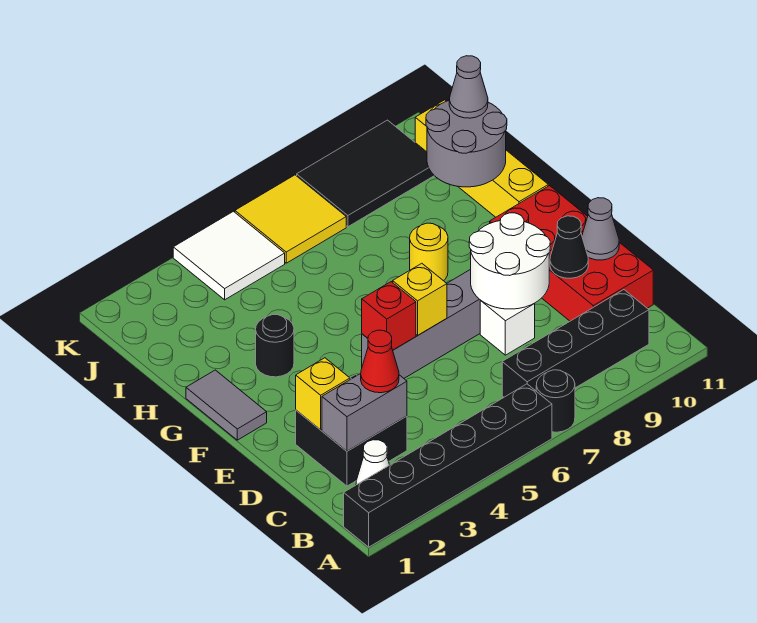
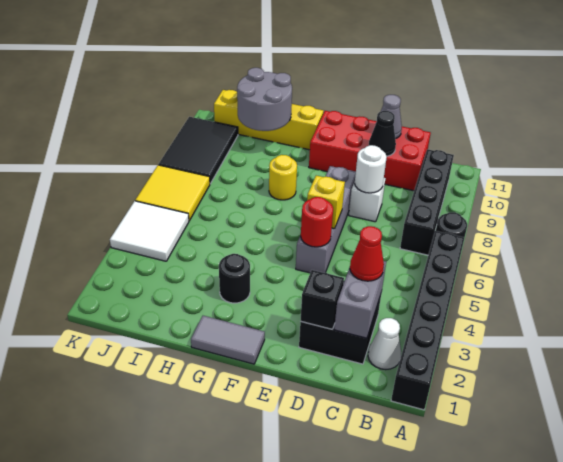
yellow 1x1 brick [296,358,350,430] -> black 1x1 brick [300,270,344,329]
white 2x2 round brick [469,213,550,309] -> white 1x1 round brick [355,145,387,193]
red 1x1 brick [362,282,416,350] -> red 1x1 round brick [301,197,333,247]
grey 1x1 cone [449,56,488,118] -> none

